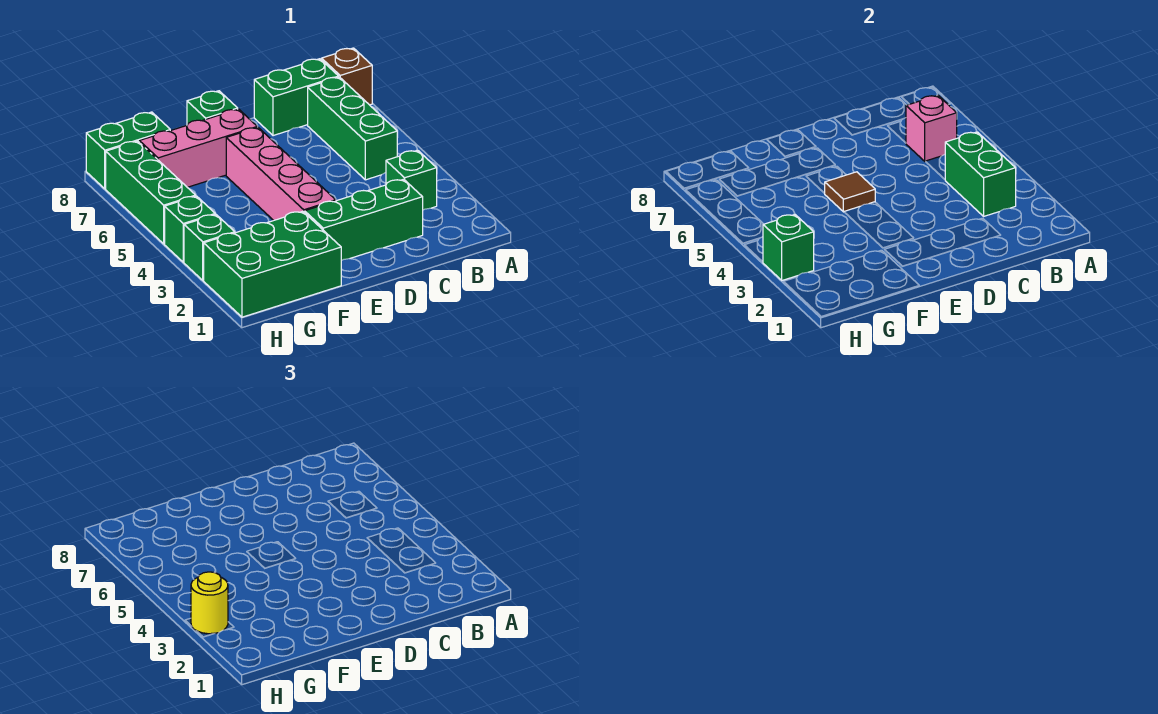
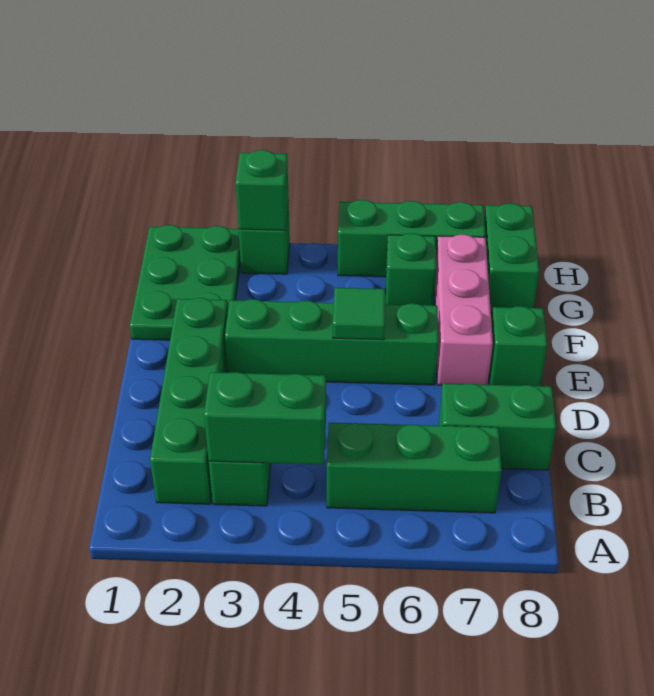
brown 1x1 brick [322,48,372,105] -> none
pink 1x1 brick [906,95,957,161] -> none
green 1x2 brick [254,59,339,136] -> green 1x2 brick turned to [439,383,556,470]
green 1x3 brick [305,179,423,261] -> green 1x4 brick [150,298,228,504]
pink 1x4 brick [226,127,336,220] -> green 1x4 brick [225,299,438,385]
brown 1x1 tile [824,172,875,212] -> green 1x1 tile [333,288,385,340]
green 2x3 brick [204,211,341,317] -> green 2x3 plate [130,225,240,340]
yellow 1x1 round brick [191,572,228,634] -> none
green 1x1 brick [165,196,215,262] -> green 1x1 brick moved to [386,233,436,305]

